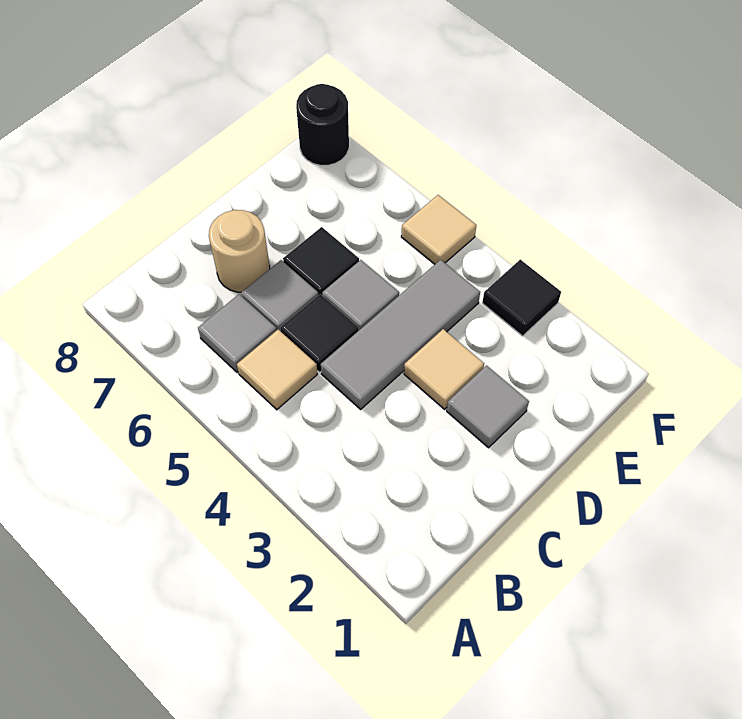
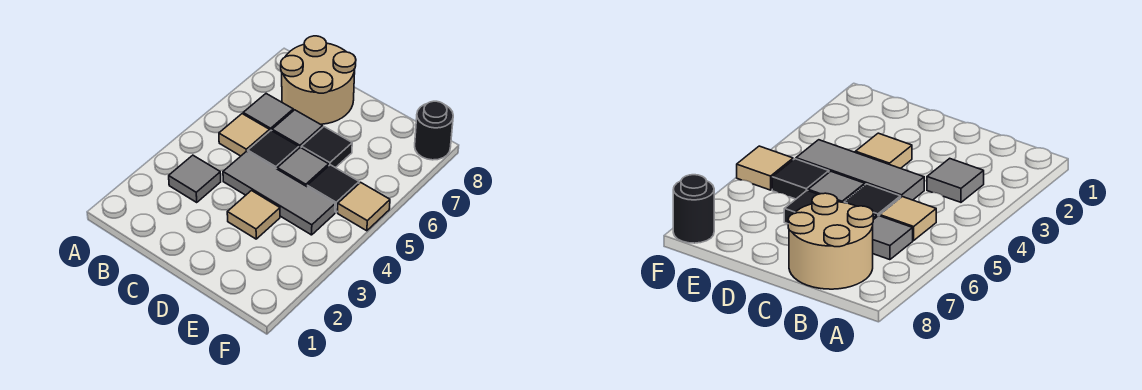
tan 1x1 round brick [209,210,270,292] -> tan 2x2 round brick [281,36,356,124]
grey 1x1 tile [447,366,529,448] -> grey 1x1 tile moved to [169,155,221,202]
black 1x1 tile [482,260,561,336] -> black 1x1 tile moved to [307,165,359,212]

